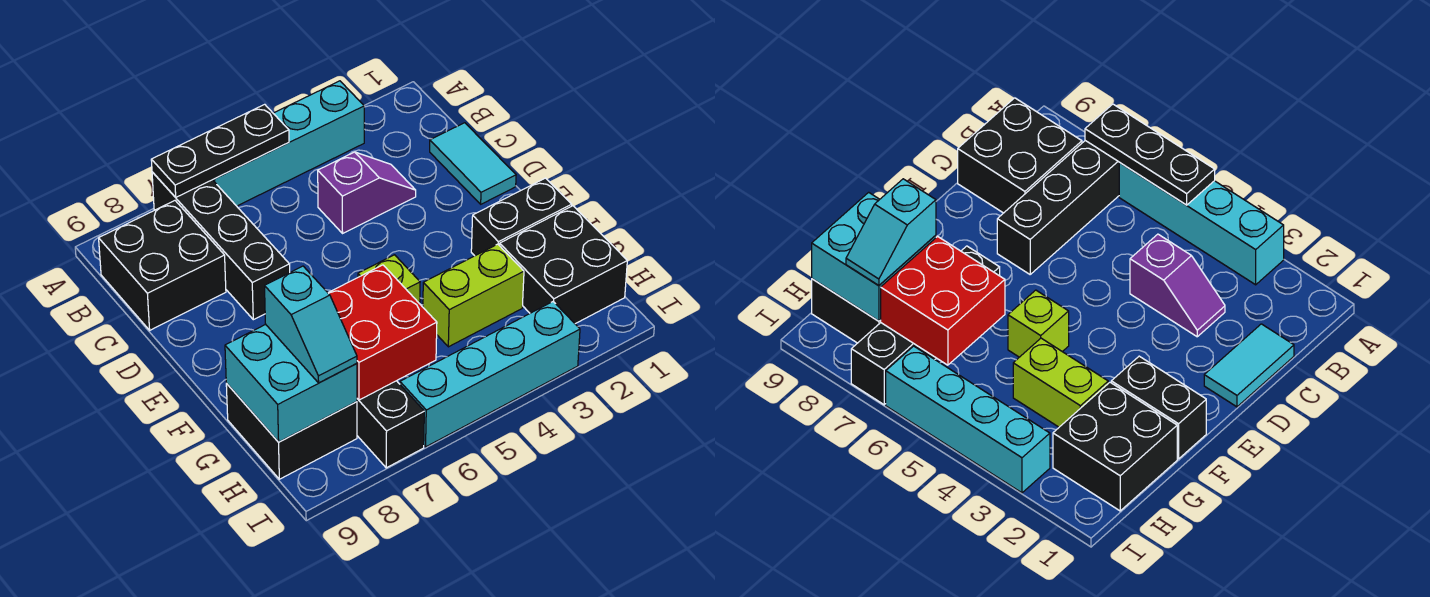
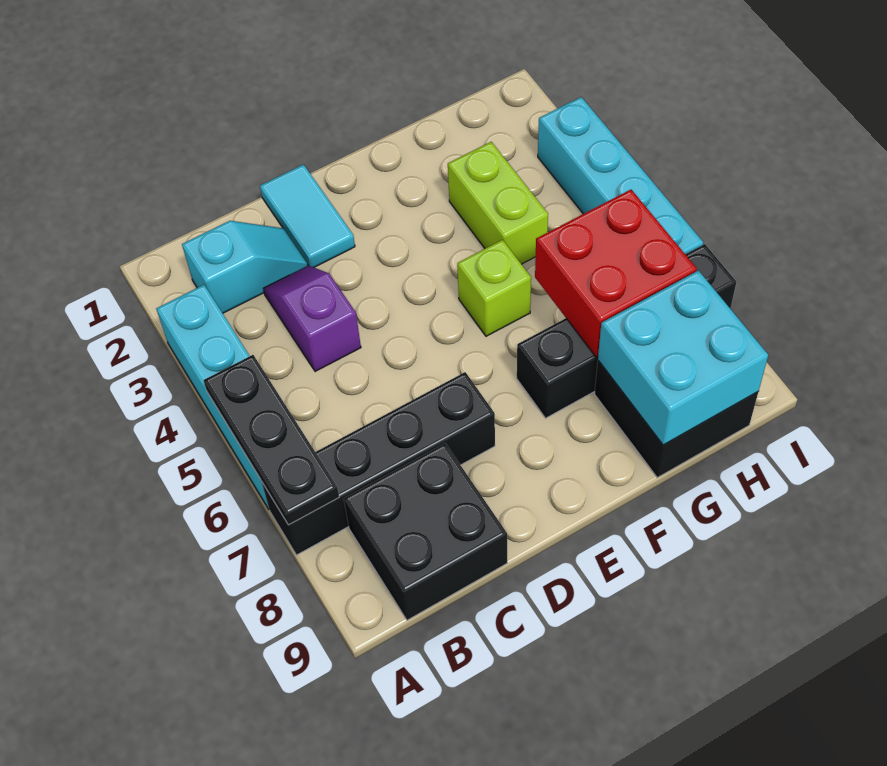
cyan 1x2 tile [430,123,516,204] -> cyan 1x2 tile turned to [260,165,355,267]
black 1x2 brick [471,178,572,256] -> none
black 2x2 brick [500,206,627,324] -> none
cyan 1x2 slope [265,266,357,383] -> cyan 1x2 slope moved to [182,221,308,313]

